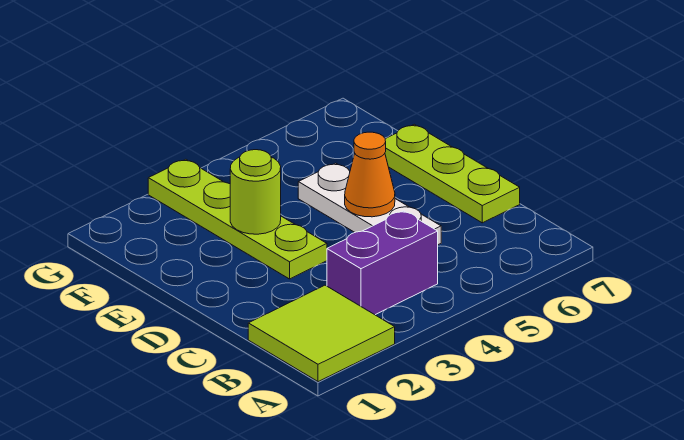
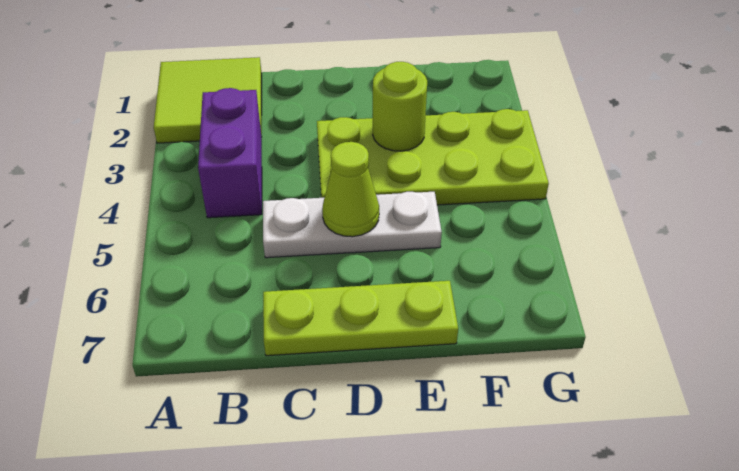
lime 1x4 plate [148,159,327,279] -> lime 2x4 plate [317,109,549,205]
orange 1x1 cone [345,132,395,217] -> lime 1x1 cone [322,142,379,237]

